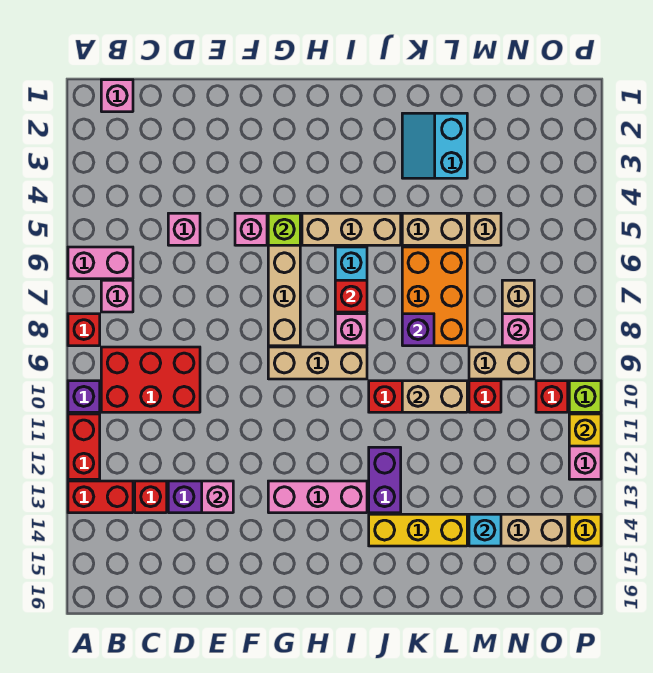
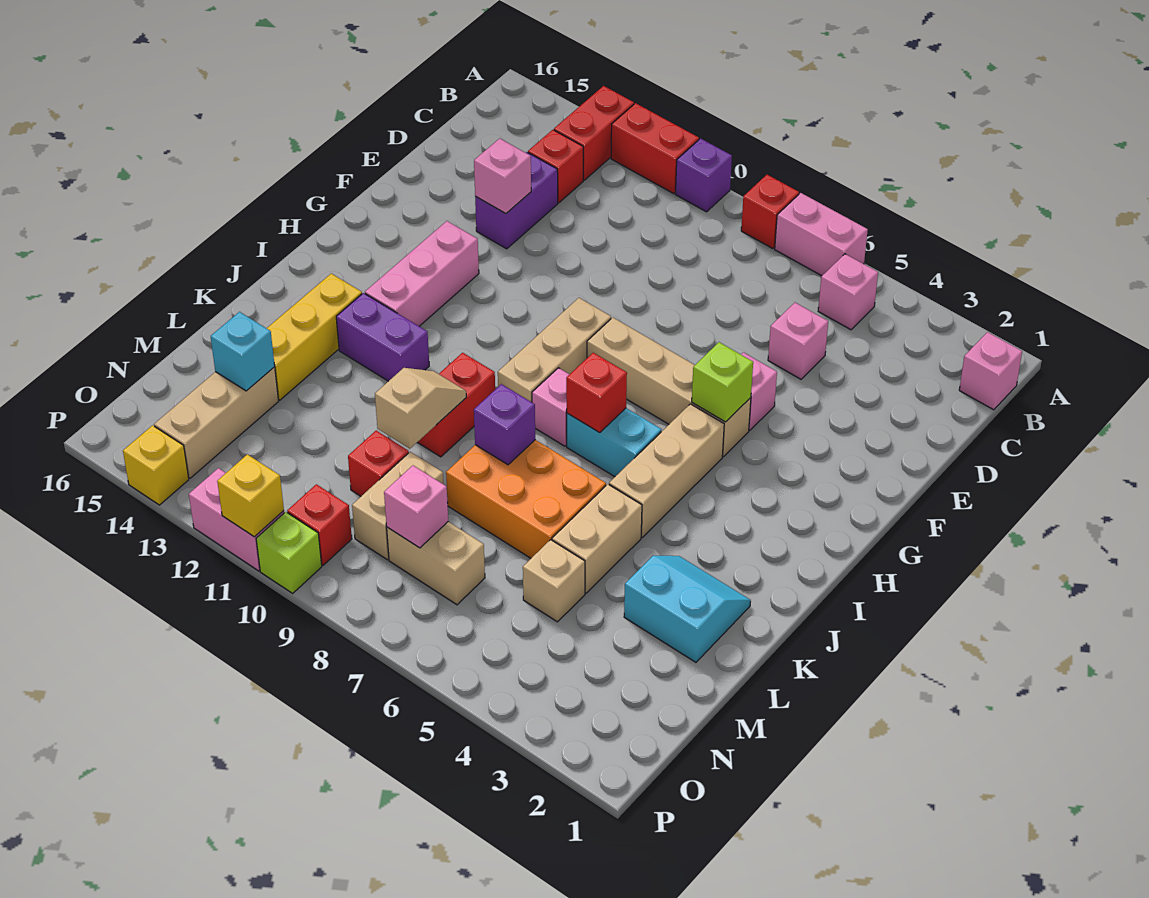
pink 1x2 brick [68,247,133,279] -> pink 1x2 brick turned to [775,193,868,276]
pink 1x1 brick [101,280,133,312] -> pink 1x1 brick moved to [818,254,878,330]
red 2x3 brick [101,347,200,412] -> none
tan 1x2 brick [402,381,467,412] -> tan 1x2 slope [375,368,466,449]

